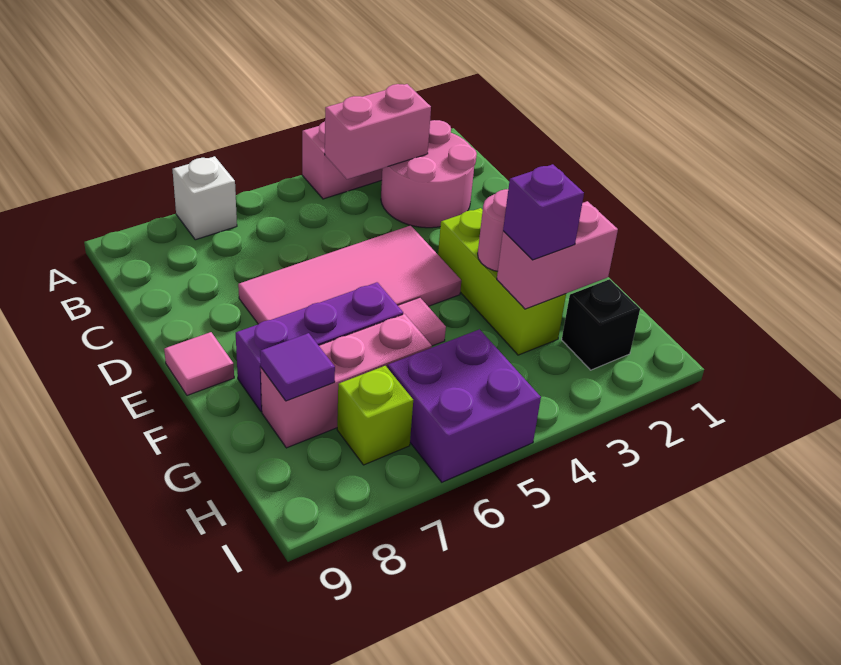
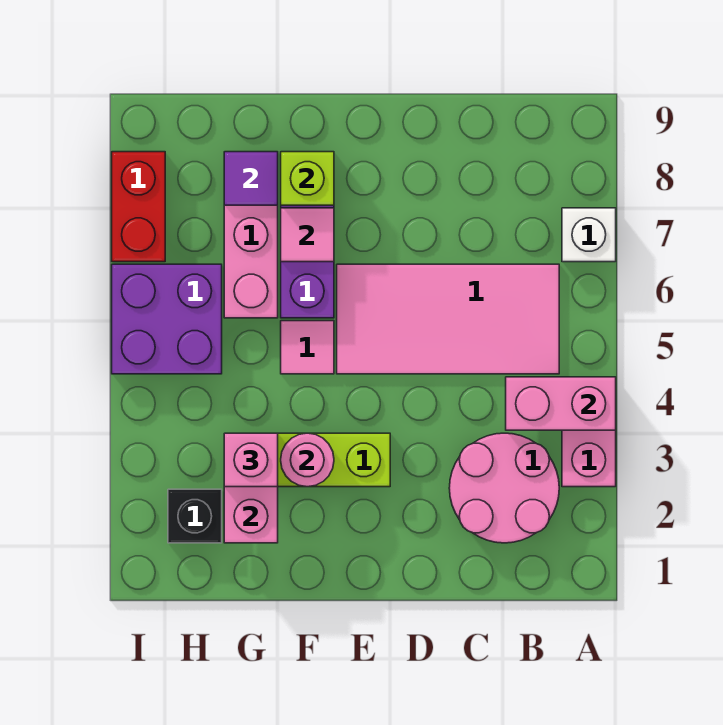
pink 1x2 brick [325,84,431,179] -> pink 1x2 brick turned to [506,377,616,430]
pink 2x4 tile [238,225,461,324] -> pink 2x4 tile turned to [337,264,559,374]
pink 1x1 tile [164,332,234,395] -> pink 1x1 tile moved to [281,208,334,262]
purple 1x1 brick [503,164,584,260] -> pink 1x1 brick [224,433,278,487]
lime 1x1 brick [337,366,413,465] -> lime 1x1 brick moved to [281,152,334,205]
none -> red 1x2 brick [112,152,165,262]

